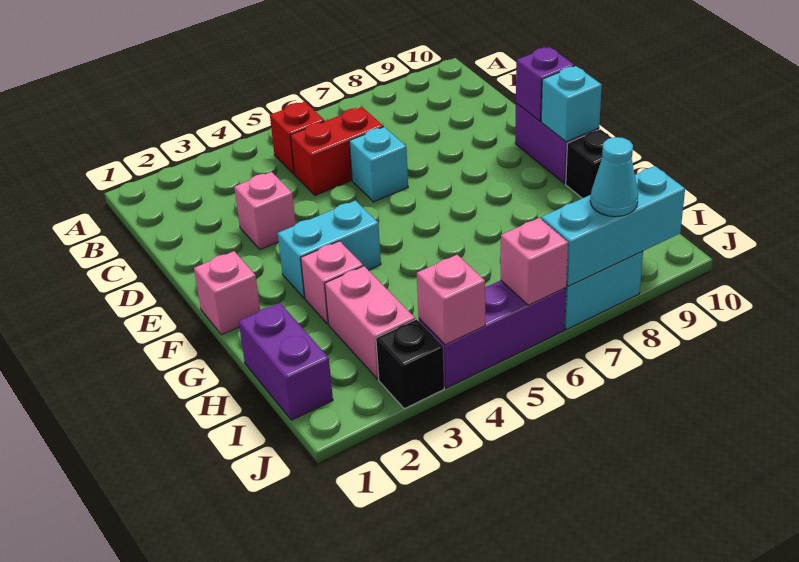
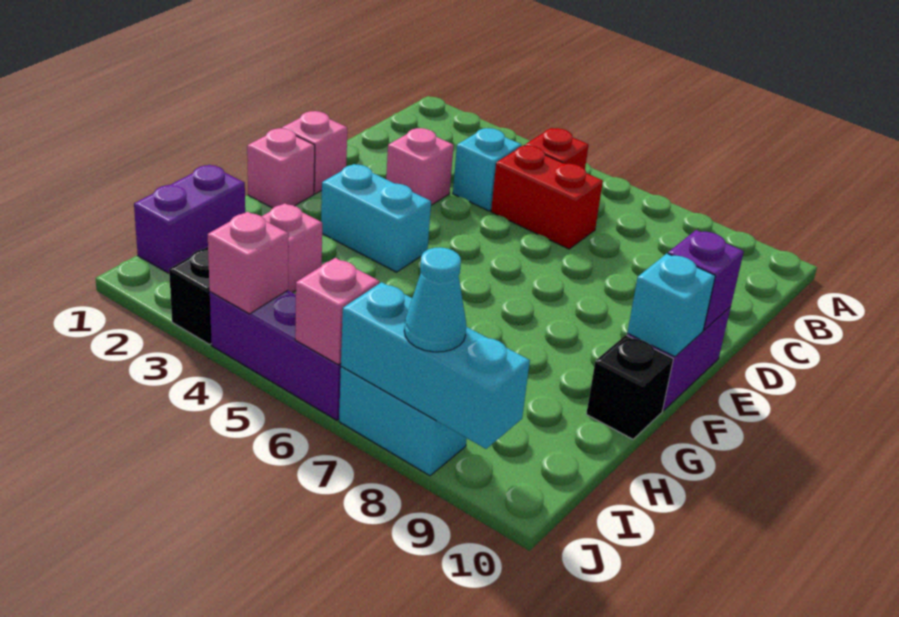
cyan 1x1 brick [349,127,408,202] -> cyan 1x1 brick moved to [453,128,522,211]
pink 1x1 brick [301,241,363,324] -> pink 1x1 brick moved to [282,111,347,194]

